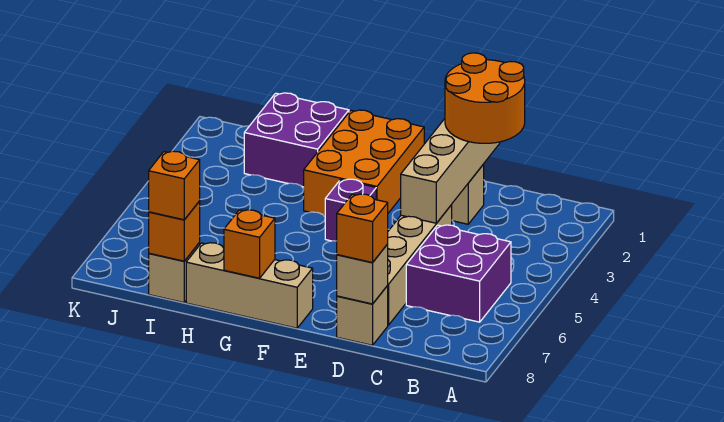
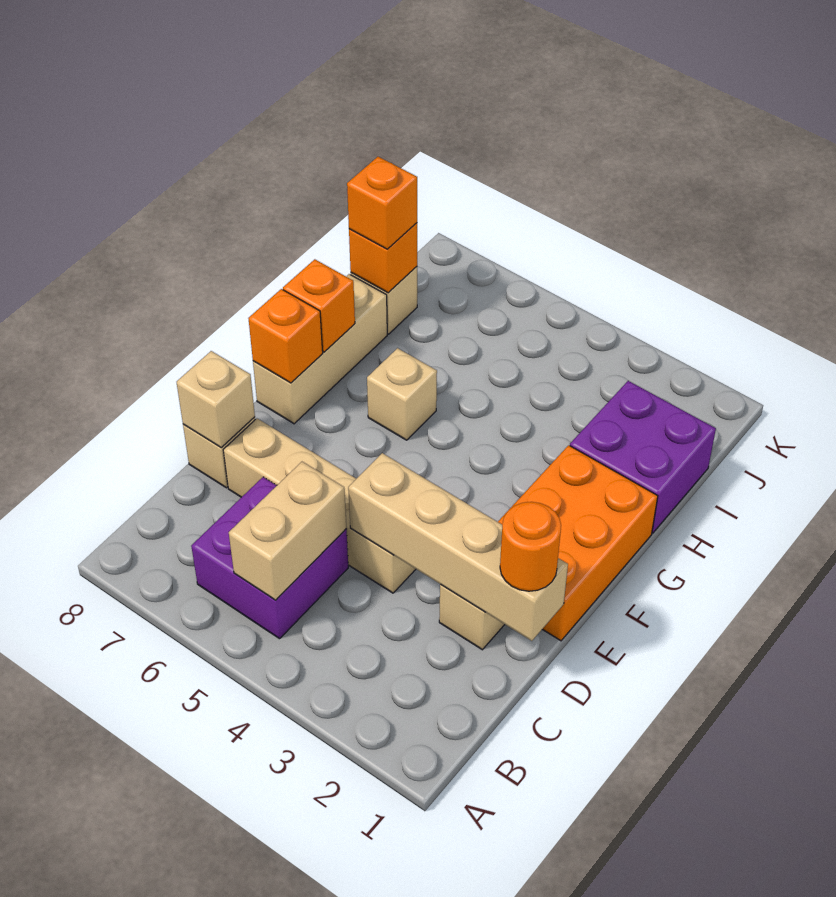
none -> tan 1x2 brick [229,462,346,600]
orange 2x2 round brick [445,53,525,143] -> orange 1x1 round brick [500,502,561,591]
orange 1x1 brick [337,194,388,263] -> orange 1x1 brick moved to [248,289,323,383]
orange 2x3 brick [304,110,424,216] -> orange 2x3 brick turned to [498,445,658,641]
purple 1x1 brick [325,179,376,241] -> none
none -> tan 1x1 brick [367,348,437,440]

